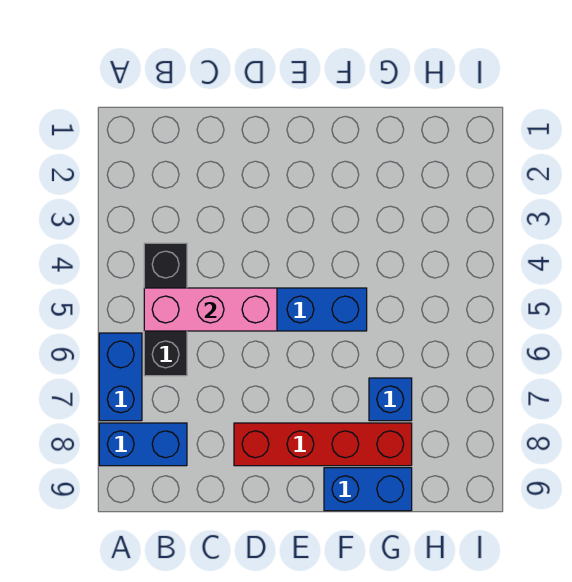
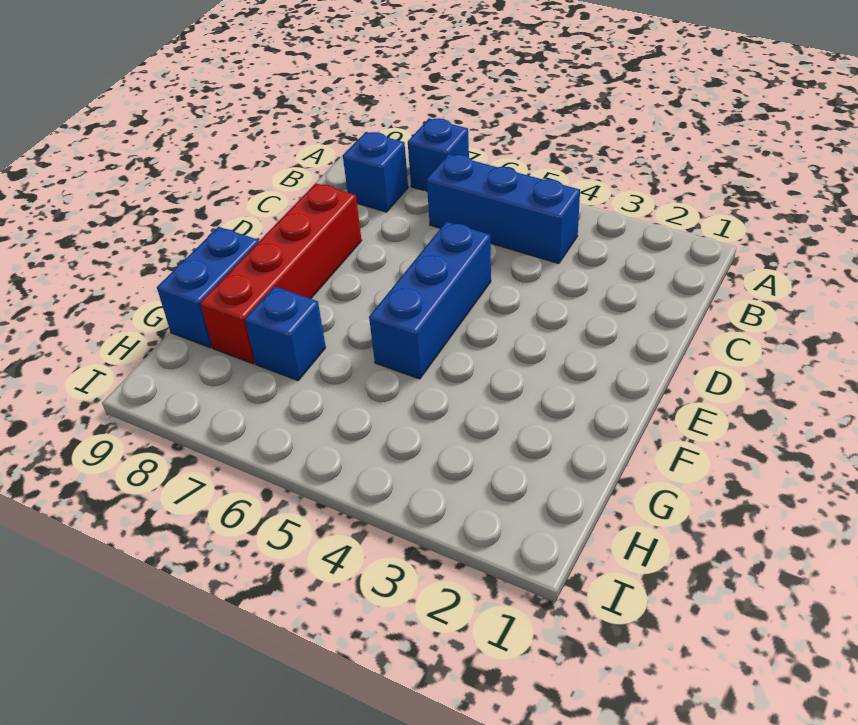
blue 1x2 brick [99,333,142,421] -> blue 1x1 brick [408,118,469,191]
blue 1x2 brick [99,423,187,466] -> blue 1x1 brick [343,132,408,212]
black 1x3 brick [144,243,187,376] -> blue 1x3 brick [427,154,580,264]
pink 1x3 brick [144,288,277,331] -> none

